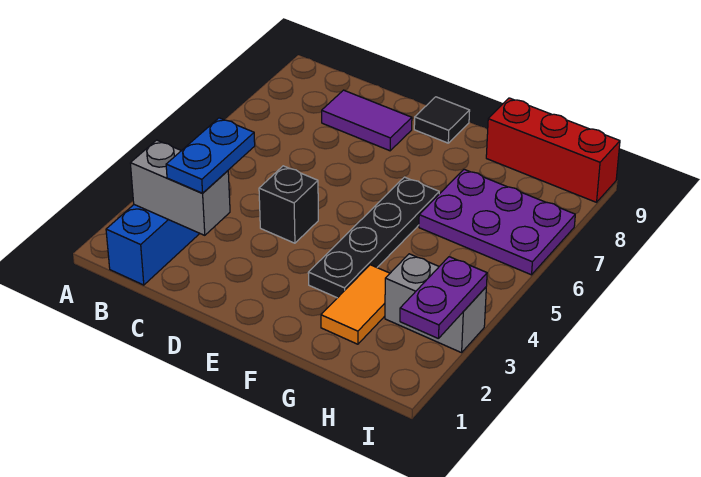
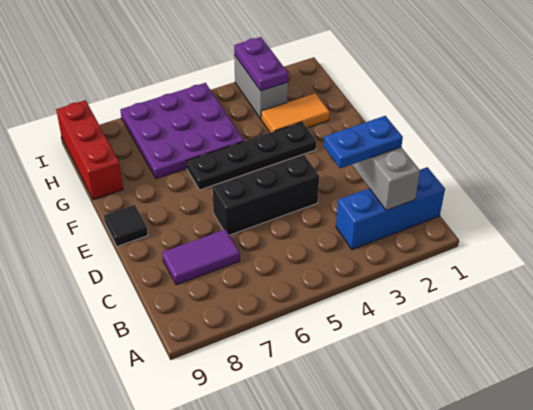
purple 1x2 tile [322,90,412,151] -> purple 1x2 tile turned to [162,229,240,285]
black 1x1 brick [259,166,318,243] -> black 1x3 brick [212,155,319,235]
purple 2x3 plate [419,169,575,275] -> purple 3x3 plate [120,83,244,179]
purple 1x2 plate [400,257,487,339] -> purple 1x2 plate turned to [234,37,288,91]

